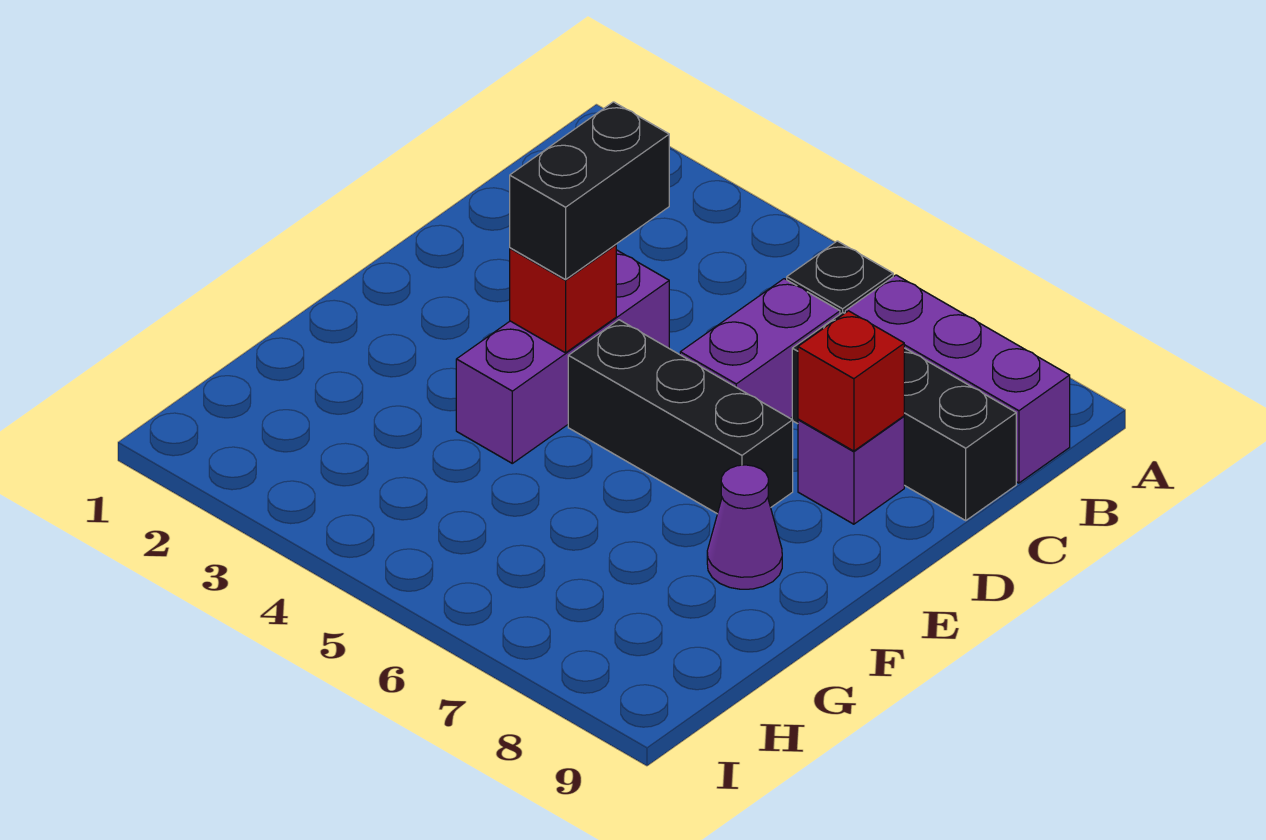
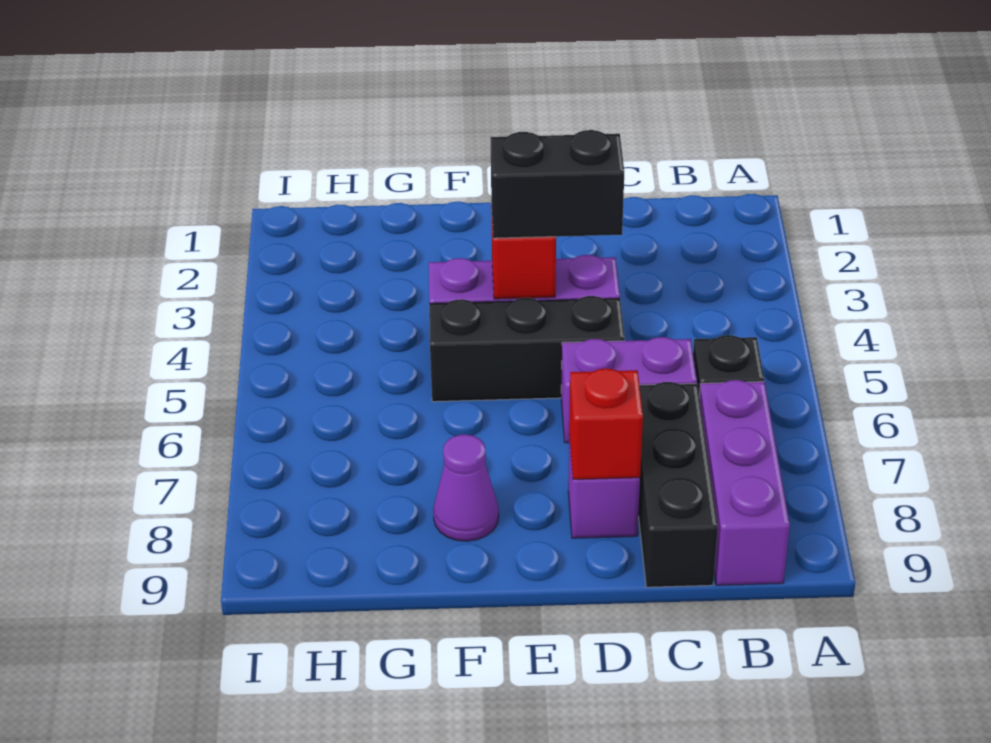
black 1x3 brick [568,320,793,514] -> black 1x3 brick turned to [429,296,625,402]

